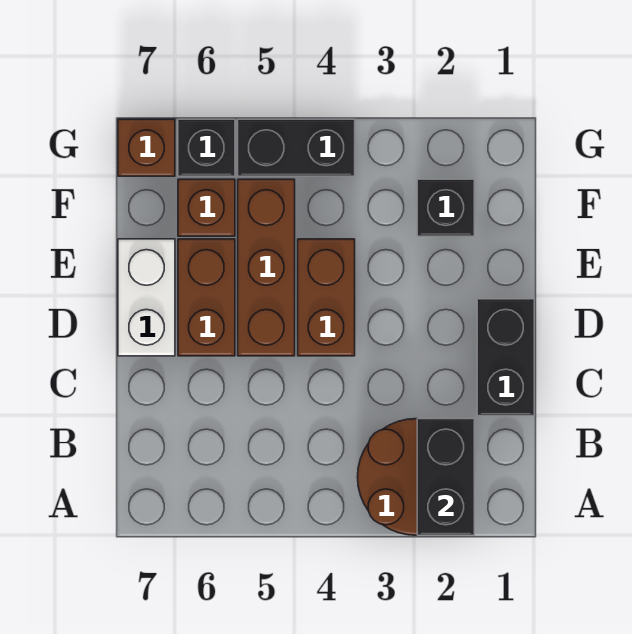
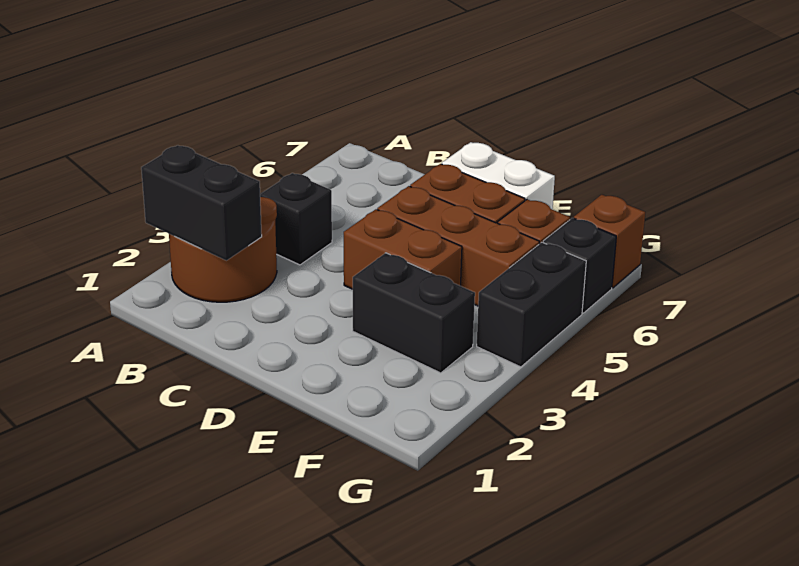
black 1x2 brick [477,299,534,416] -> black 1x2 brick moved to [353,253,475,373]
black 1x1 brick [417,179,474,236] -> black 1x1 brick moved to [260,173,332,265]

